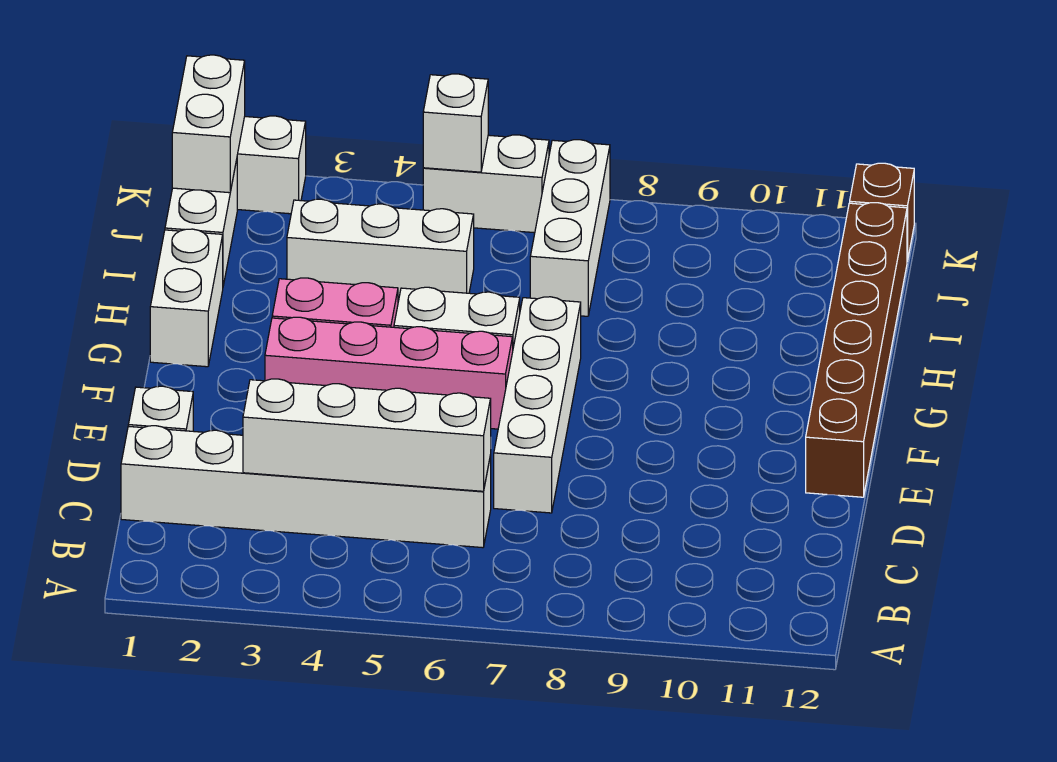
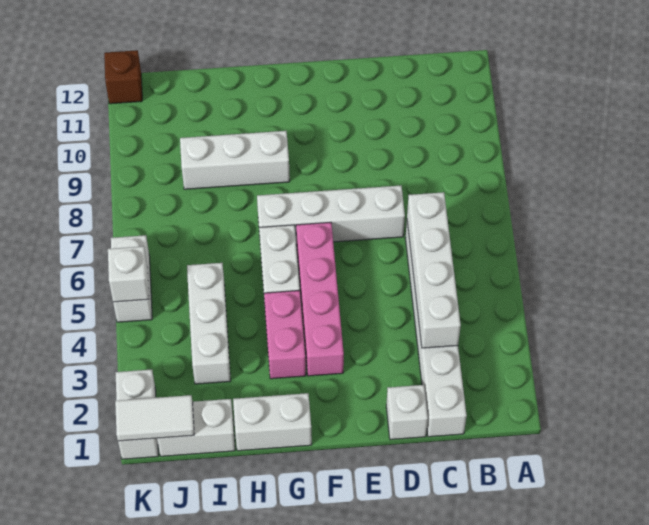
brown 1x6 brick [806,203,907,497] -> none
white 1x3 brick [530,140,610,316] -> white 1x3 brick moved to [180,131,290,189]
white 1x2 brick [172,55,245,193] -> white 1x2 tile [115,395,194,441]

